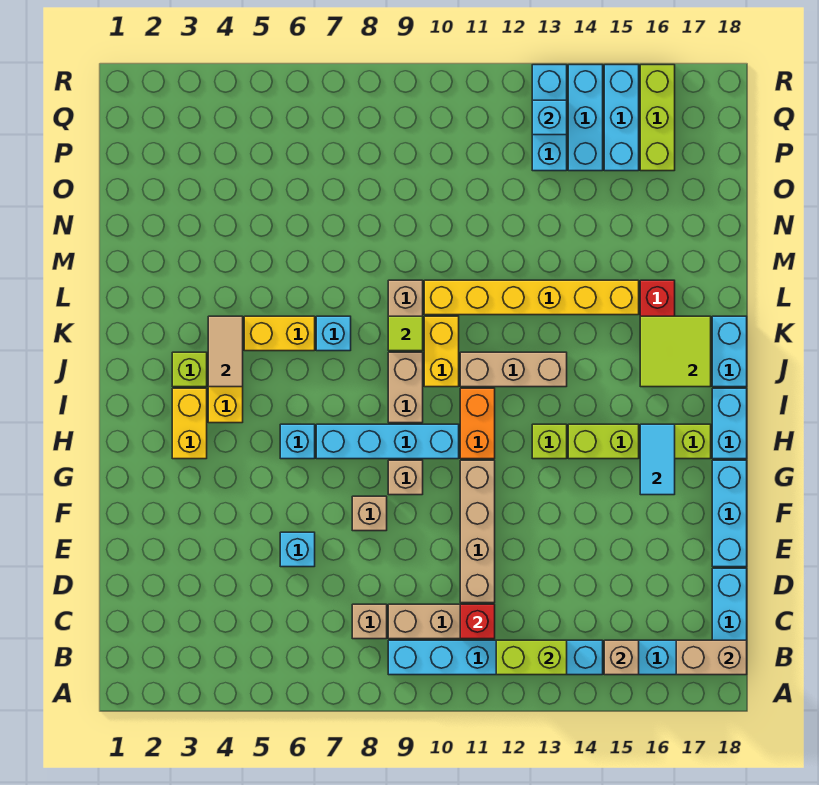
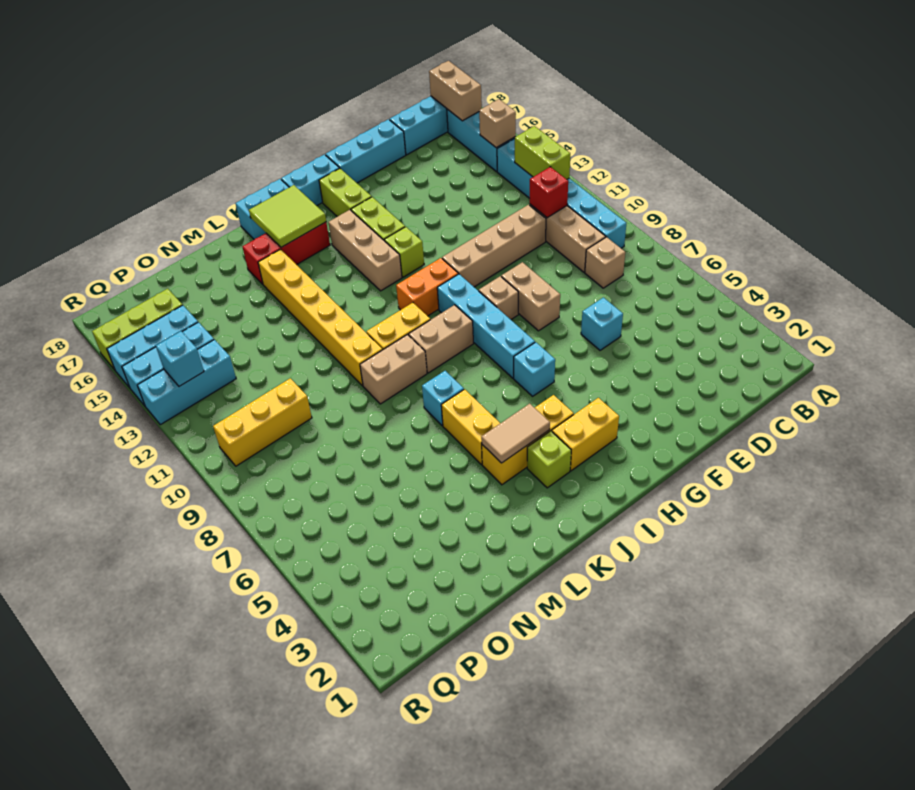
tan 1x1 brick [352,496,387,531] -> tan 1x2 brick [501,262,560,331]
cyan 1x2 tile [640,424,675,495] -> none
tan 1x3 brick [460,352,567,387] -> tan 1x3 brick moved to [328,210,402,291]
lime 1x1 tile [388,316,423,351] -> none
none -> yellow 1x3 brick [213,378,312,466]

